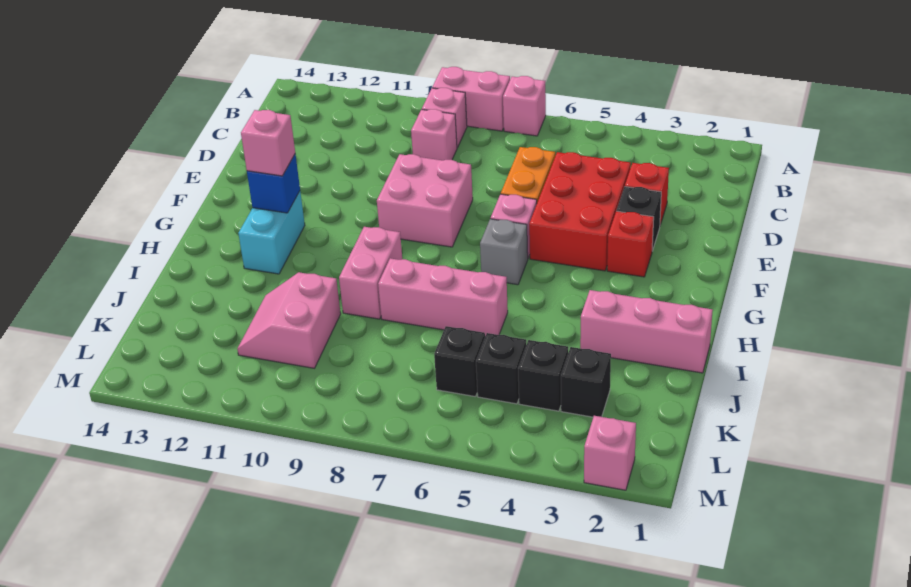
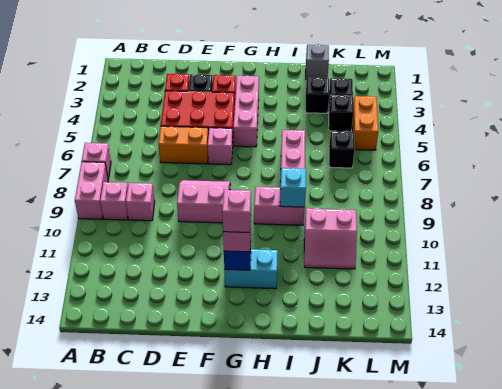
pink 2x2 brick [377,154,473,247] -> pink 2x2 slope [177,180,230,223]
grey 1x1 brick [480,219,528,285] -> grey 1x1 brick moved to [306,44,329,79]
pink 1x3 brick [580,290,713,373] -> pink 1x3 brick moved to [233,76,259,147]
none -> cyan 1x1 brick [280,168,306,207]
black 1x1 brick [476,333,526,404] -> black 1x1 brick moved to [306,77,329,113]
none -> orange 1x2 brick [352,96,378,150]
pink 1x1 brick [584,416,636,490] -> pink 1x1 brick moved to [222,190,251,233]

